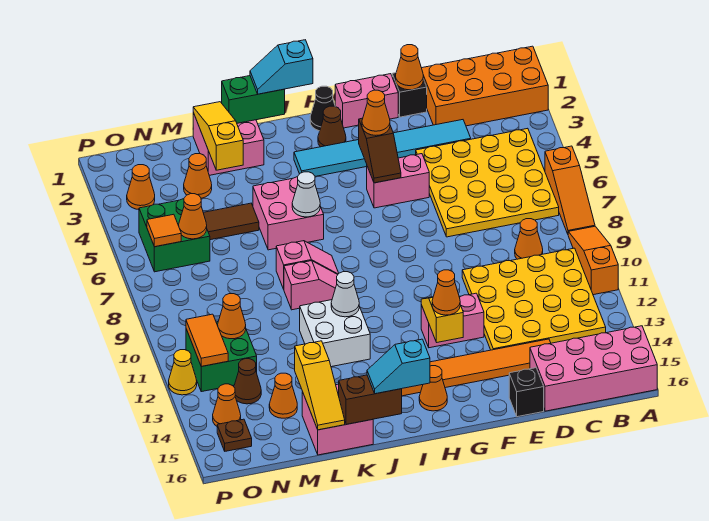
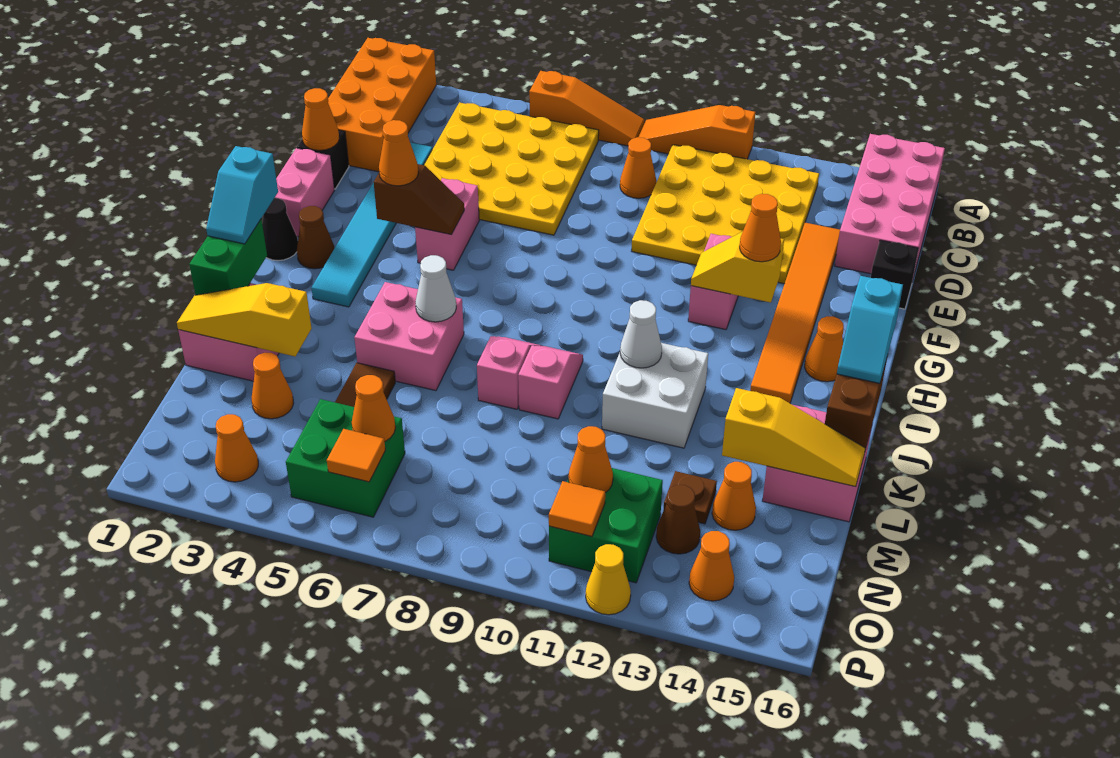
orange 1x2 tile [186,314,228,366] -> orange 1x1 tile [549,481,605,537]
brown 1x1 plate [217,419,252,451] -> brown 1x1 plate moved to [663,471,717,524]

